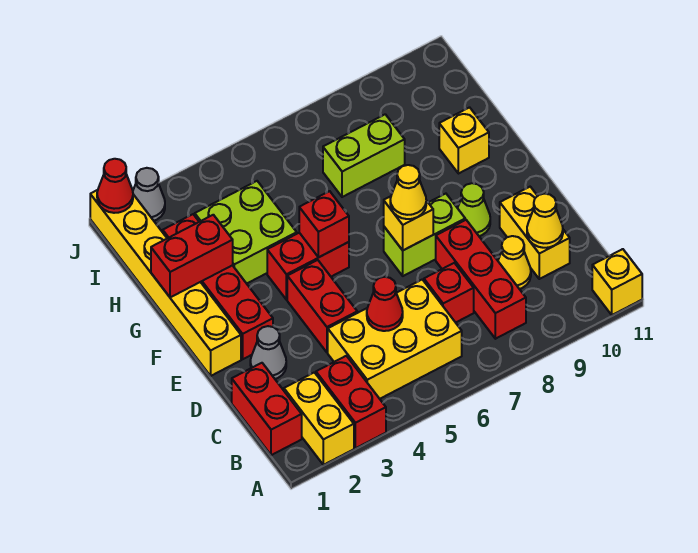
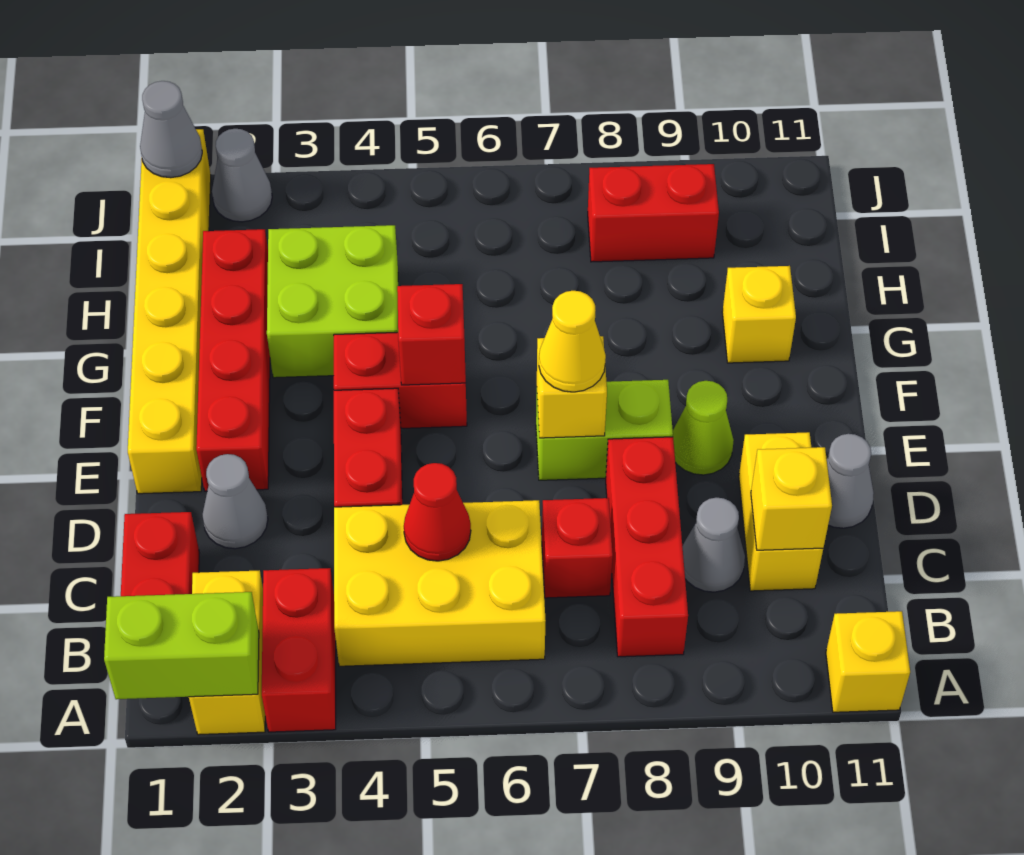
yellow 1x1 cone [498,236,531,289] -> grey 1x1 cone [682,498,745,592]
yellow 1x1 cone [527,194,563,248] -> yellow 1x1 brick [751,447,832,550]
none -> grey 1x1 cone [827,434,874,528]
red 1x2 brick [151,215,233,297] -> red 1x2 brick moved to [588,164,719,262]
lime 1x2 brick [323,114,405,197] -> lime 1x2 brick moved to [104,592,259,699]
red 1x1 cone [97,159,133,213] -> grey 1x1 cone [140,81,202,178]

